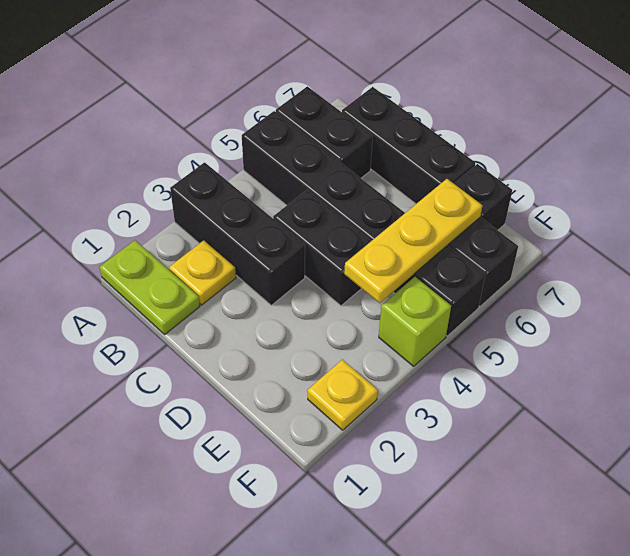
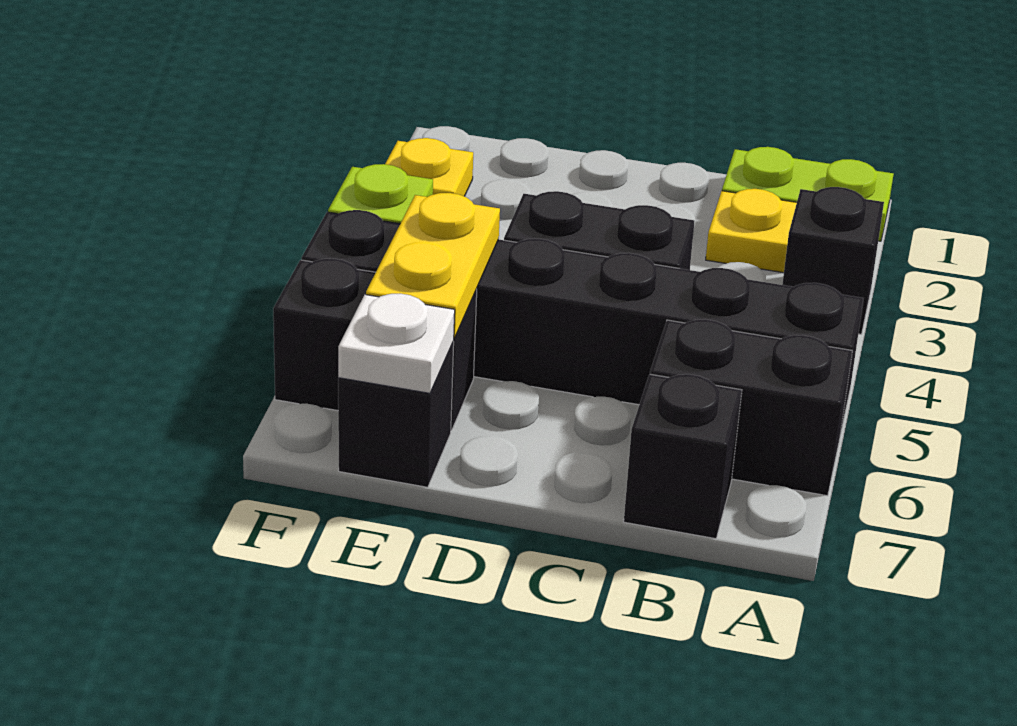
black 1x3 brick [170,162,305,305] -> black 1x1 brick [782,187,884,334]
black 1x3 brick [342,87,475,204] -> black 1x1 brick [624,374,742,539]
yellow 1x3 plate [344,179,483,303] -> yellow 1x2 plate [366,193,500,338]
none -> white 1x1 plate [338,294,455,393]

